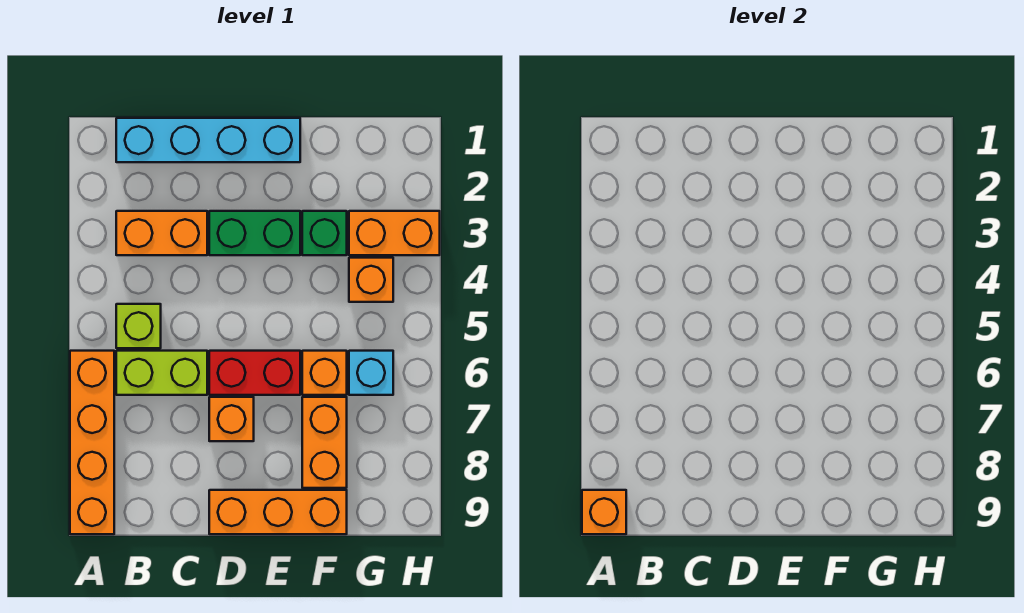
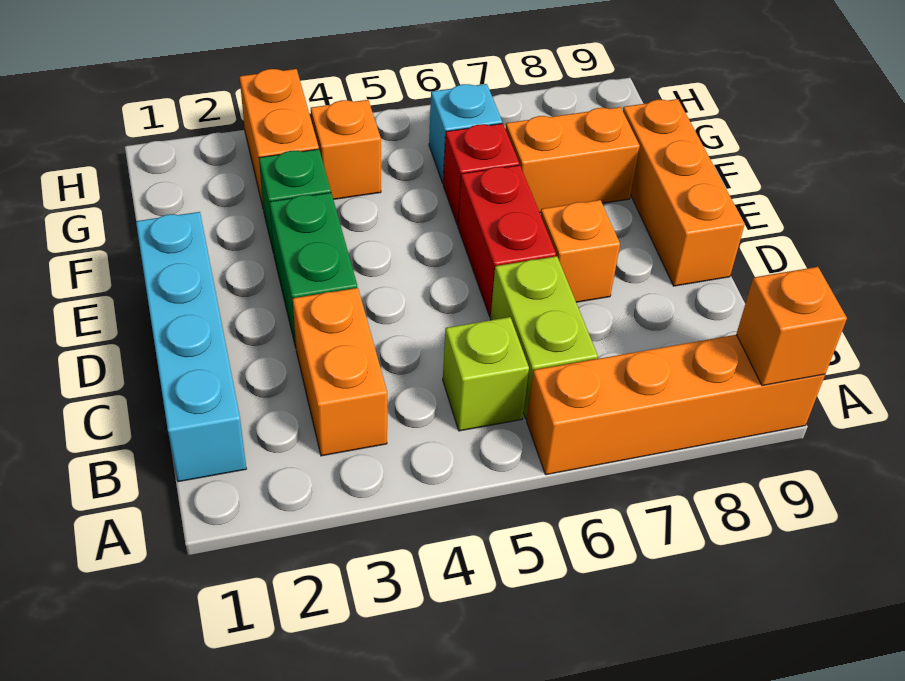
orange 1x1 brick [302,351,347,395] -> red 1x1 brick [443,124,519,225]

